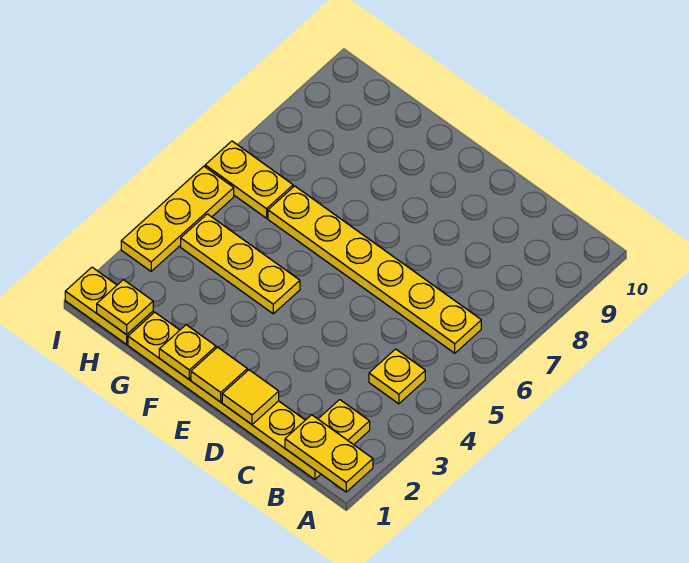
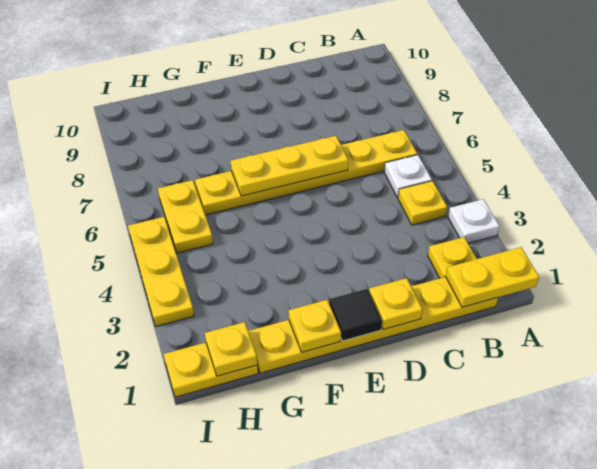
none -> white 1x1 plate [448,199,500,243]
none -> white 1x1 plate [384,155,432,198]
yellow 1x1 tile [222,370,279,424] -> yellow 1x1 plate [369,278,423,330]
yellow 1x1 tile [191,347,247,402] -> black 1x1 tile [329,289,382,341]
yellow 1x3 plate [181,214,300,314] -> yellow 1x3 plate moved to [231,136,348,196]
yellow 1x2 plate [205,141,293,218] -> yellow 1x2 plate turned to [158,180,213,253]

